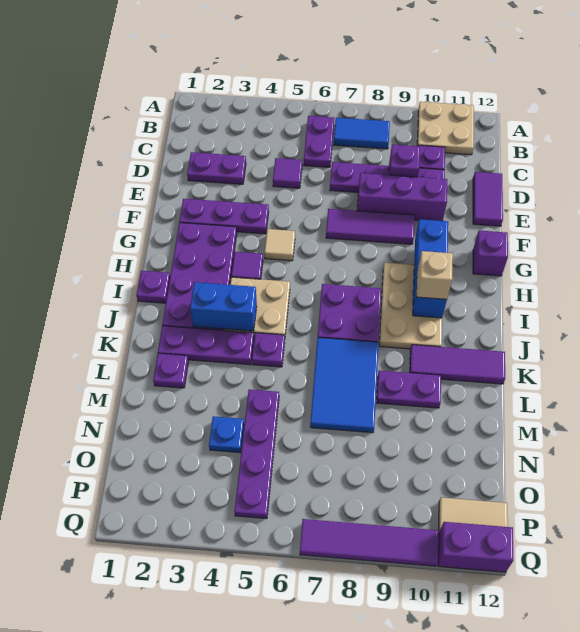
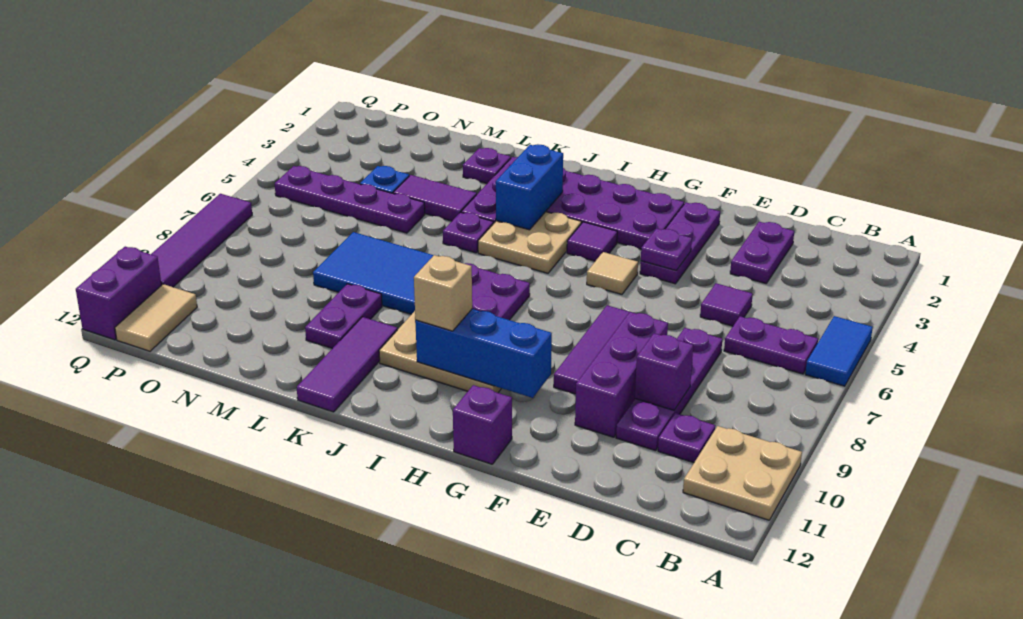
blue 1x2 tile [334,118,390,149] -> blue 1x2 tile moved to [805,316,873,386]
purple 1x2 tile [473,172,503,226] -> purple 1x2 tile moved to [393,175,477,221]
purple 1x1 plate [137,271,170,303] -> purple 1x1 plate moved to [641,228,692,270]

